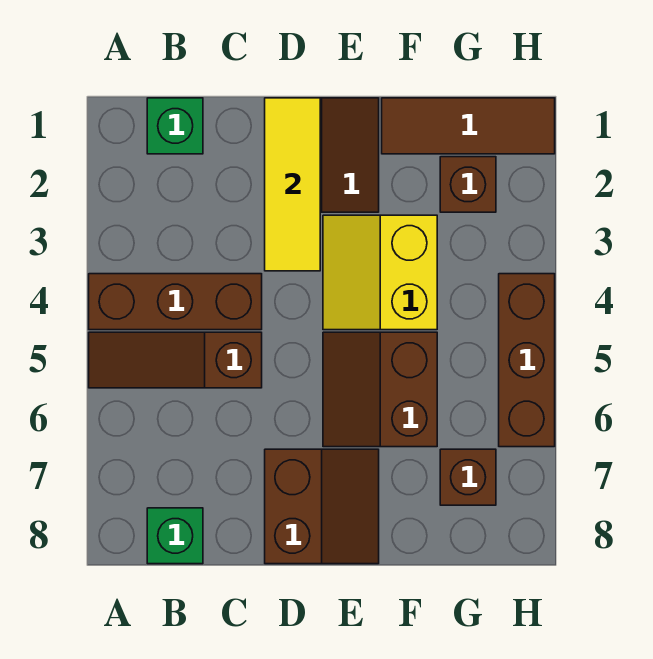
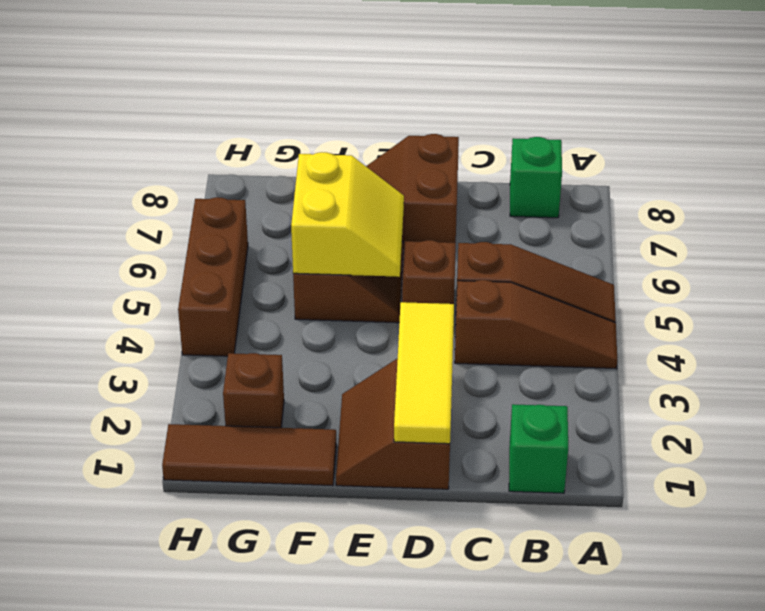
brown 1x3 brick [89,274,262,330] -> brown 1x3 slope [455,280,617,368]
yellow 2x2 slope [323,215,437,330] -> yellow 2x2 slope moved to [291,152,404,277]
brown 1x1 brick [440,449,496,505] -> brown 1x1 brick moved to [402,240,456,304]

